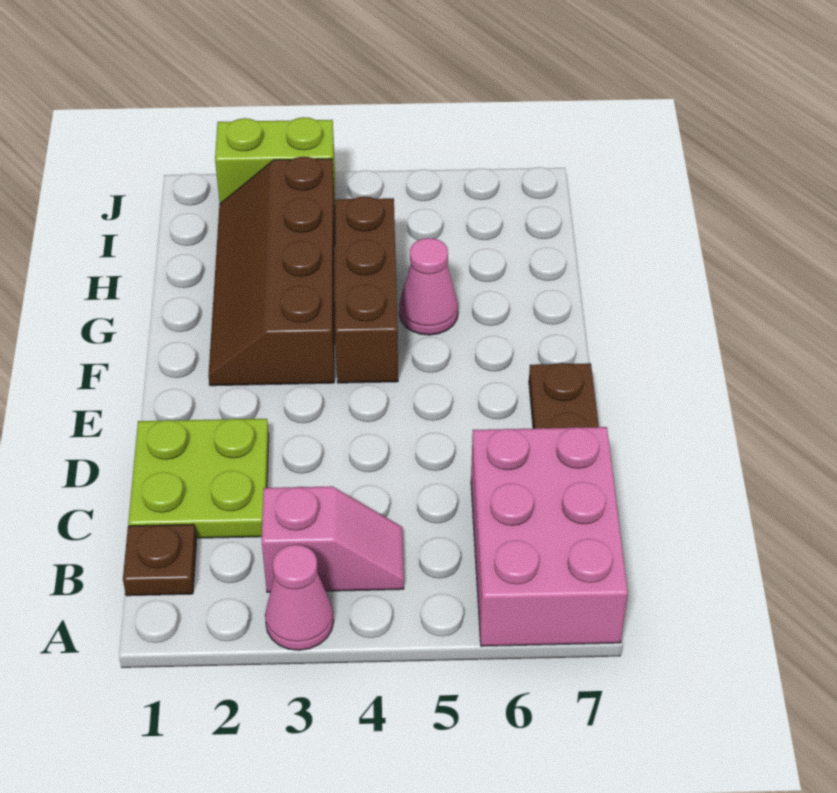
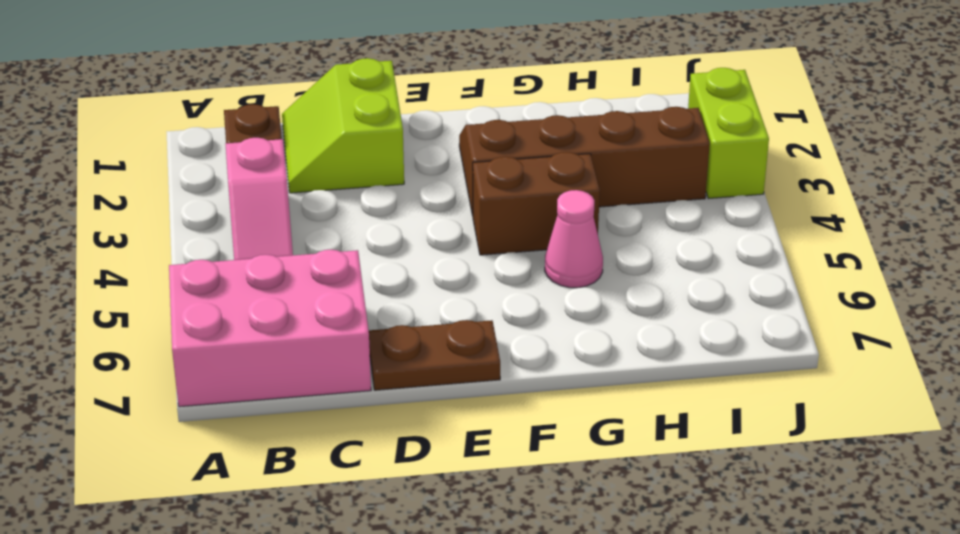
pink 1x1 cone [265,545,334,650] -> none
lime 2x2 plate [128,419,269,538] -> lime 2x2 slope [282,58,404,193]
brown 1x3 brick [335,196,398,383] -> brown 1x2 brick [473,152,600,255]

